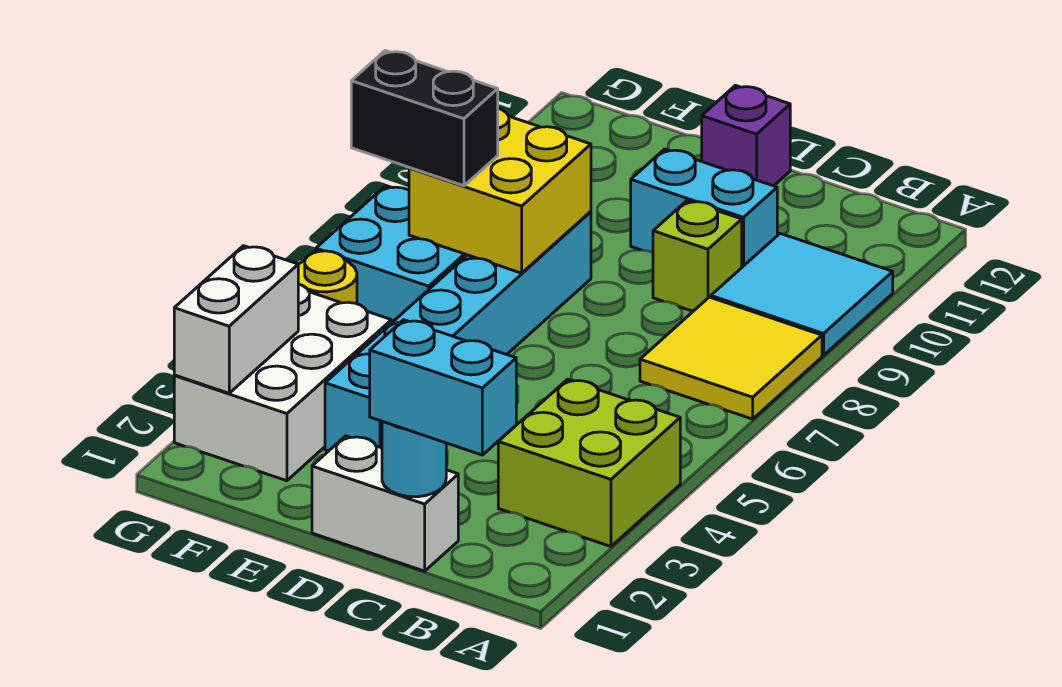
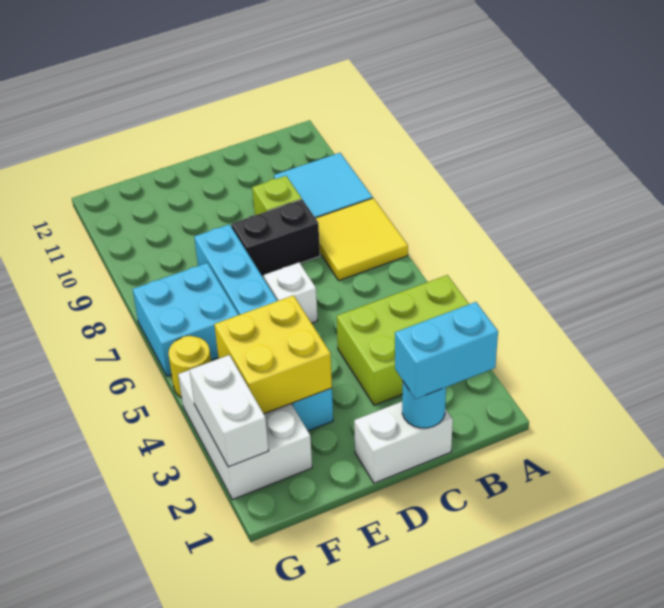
lime 2x2 brick [498,379,680,547] -> lime 2x3 brick [337,275,469,405]
cyan 1x2 brick [631,149,777,267] -> none
none -> white 1x1 brick [264,263,318,323]
purple 1x1 brick [702,86,790,186] -> none
yellow 2x2 brick [409,109,591,273] -> yellow 2x2 brick moved to [214,295,332,414]
black 1x2 brick [351,51,498,186] -> black 1x2 brick moved to [231,200,320,277]

